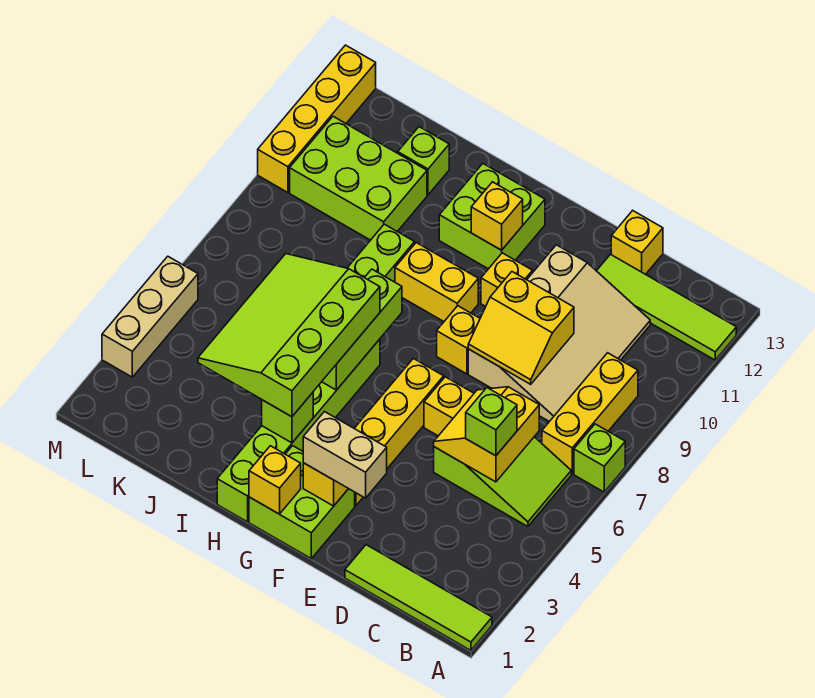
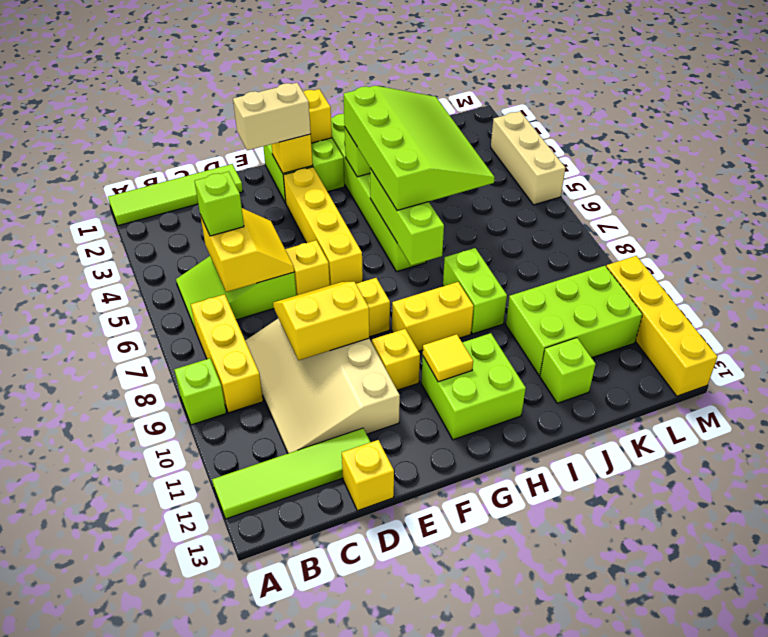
lime 1x1 brick [574,424,625,492] -> lime 1x1 brick moved to [174,358,226,425]
yellow 1x1 brick [471,182,523,250] -> yellow 1x1 tile [423,334,473,382]

